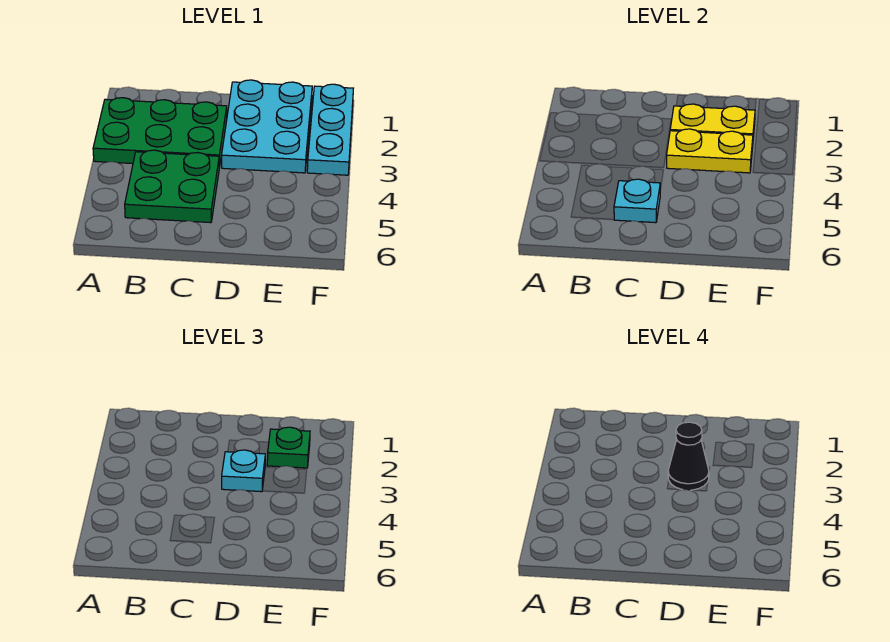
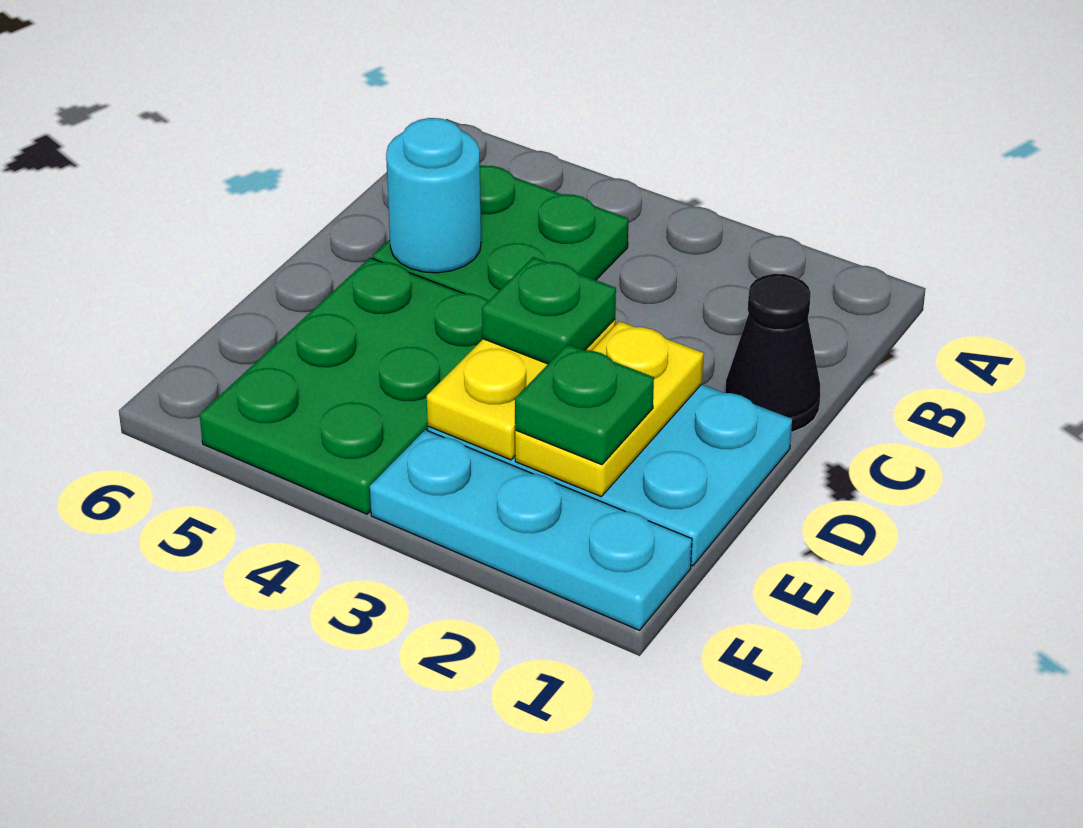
green 2x3 plate [93,98,227,168] -> green 2x3 plate moved to [200,258,488,514]
cyan 1x1 plate [614,179,660,223] -> cyan 1x1 round brick [386,118,481,273]
cyan 1x1 plate [222,450,265,492] -> green 1x1 plate [482,257,616,364]
black 1x1 cone [668,422,709,490] -> black 1x1 cone moved to [725,274,820,432]

